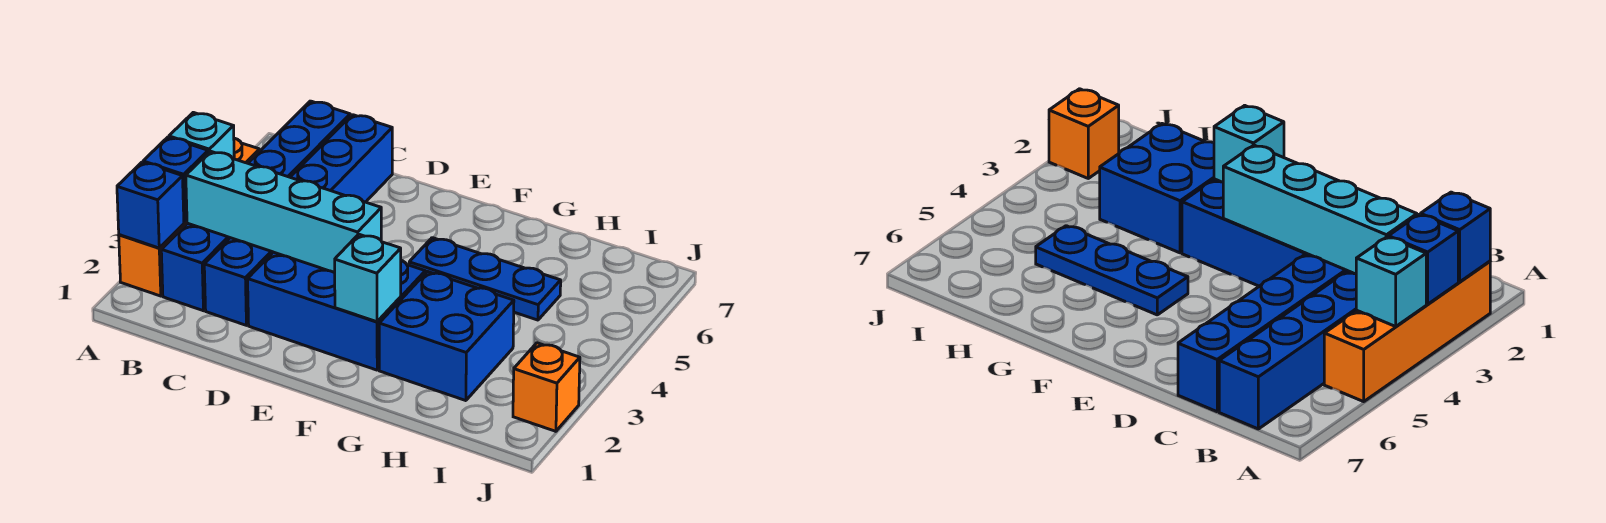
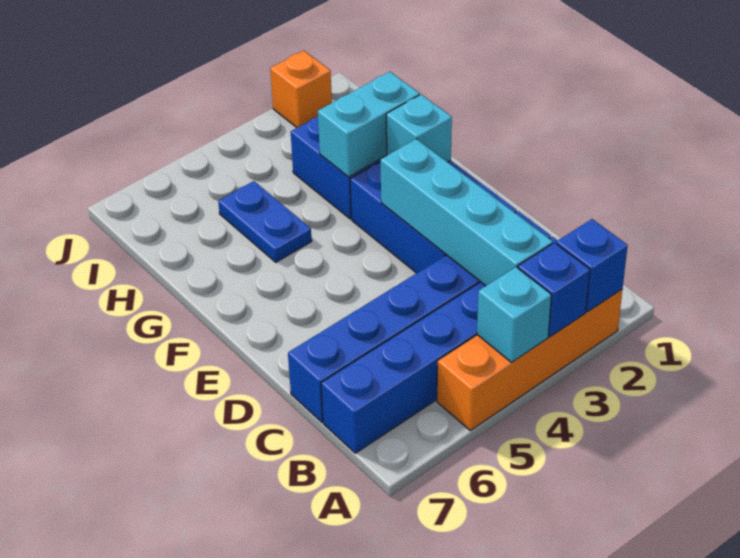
blue 1x3 plate [409,238,561,320] -> blue 1x2 plate [218,181,312,262]
none -> cyan 1x2 brick [318,72,420,177]

